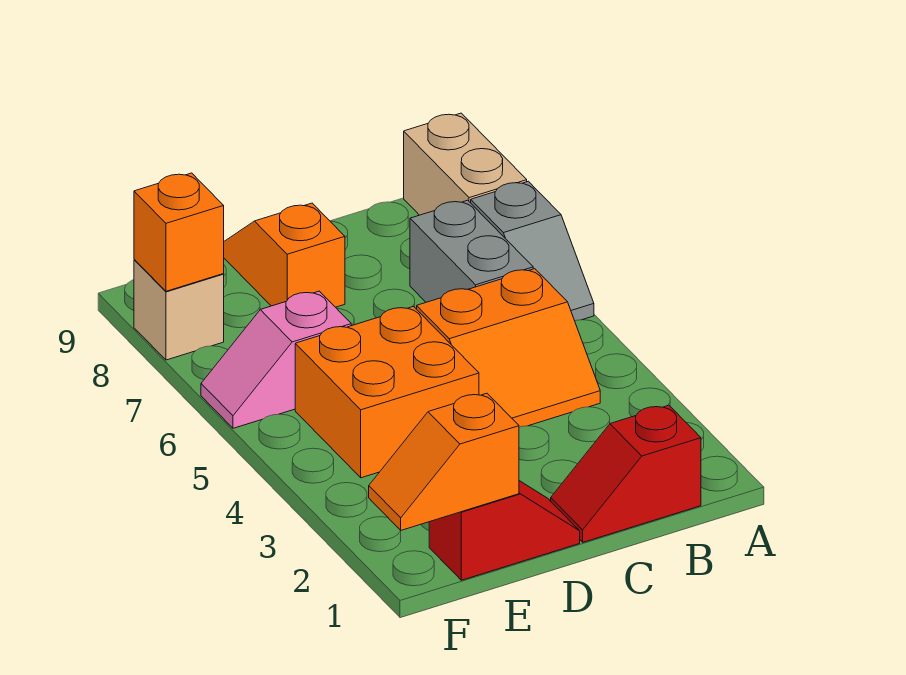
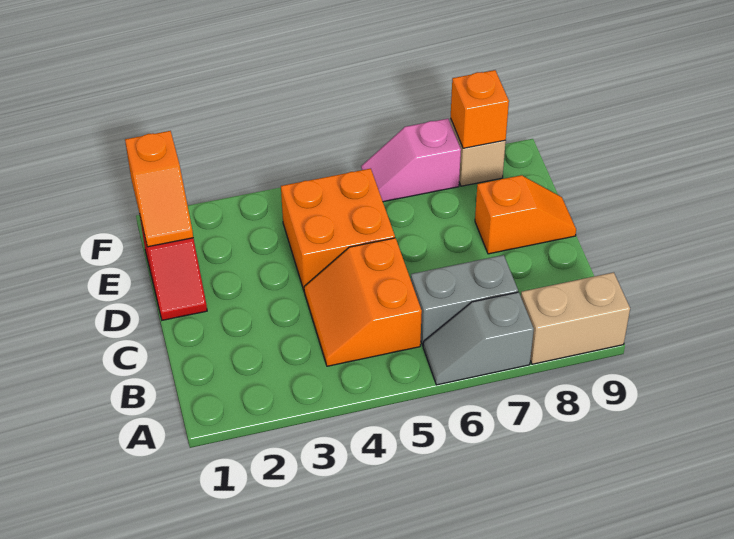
red 1x2 slope [551,405,701,542] -> none
orange 1x2 slope [369,393,519,530] -> orange 1x2 slope turned to [125,131,193,247]
pink 1x2 slope [201,291,351,428] -> pink 1x2 slope turned to [361,119,461,202]

